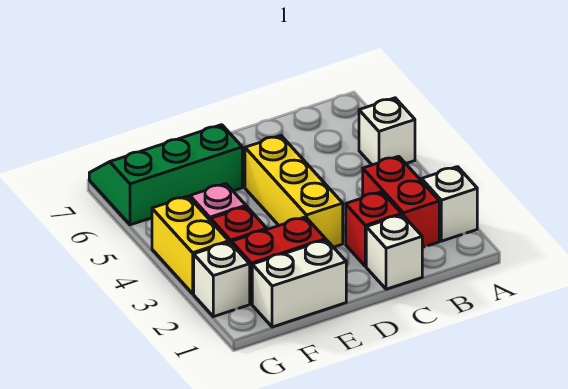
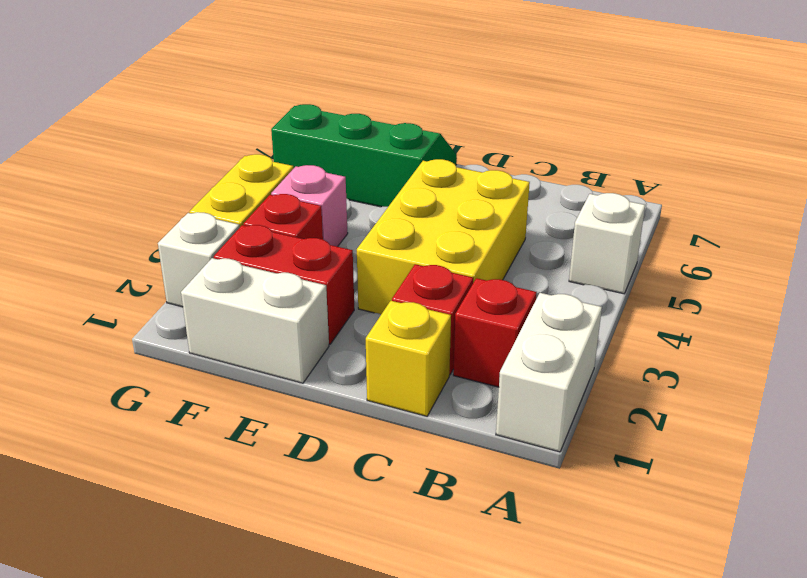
white 1x1 brick [421,167,477,241] -> white 1x2 brick [496,293,602,452]
red 1x2 brick [363,156,439,248] -> red 1x1 brick [453,278,537,387]
white 1x1 brick [366,215,422,289] -> yellow 1x1 brick [366,301,451,416]
yellow 1x3 brick [245,136,343,247] -> yellow 2x3 brick [357,159,530,314]

